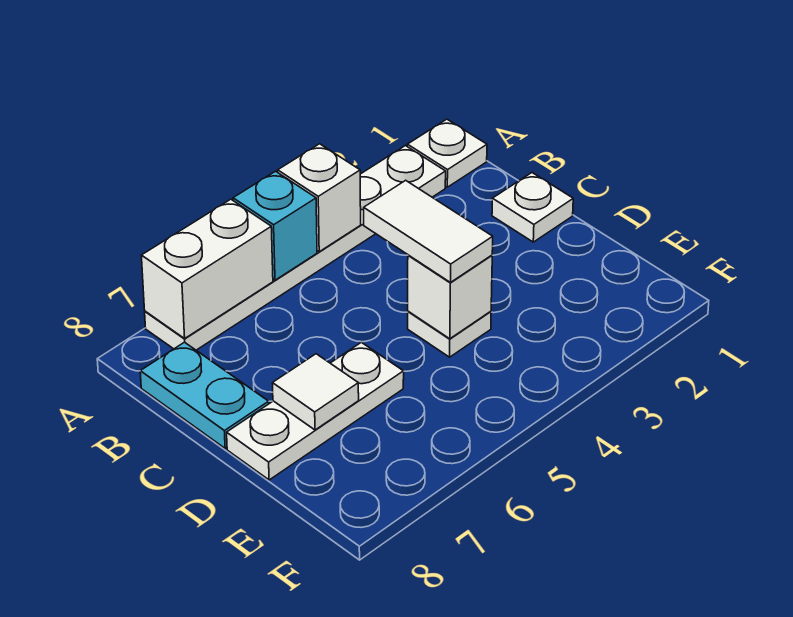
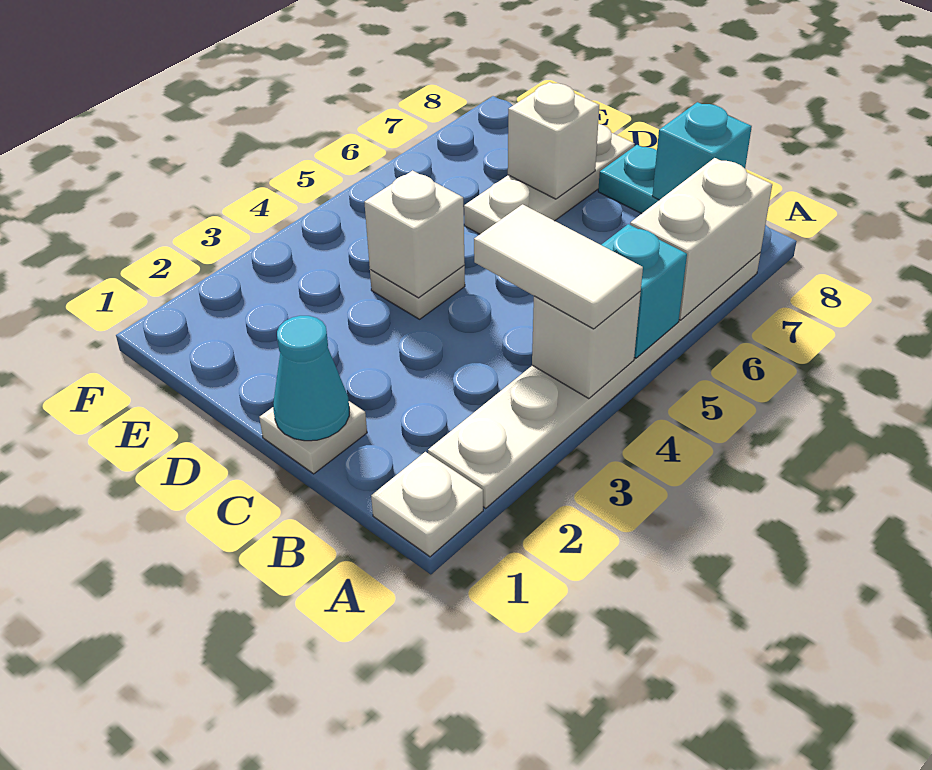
none -> cyan 1x1 brick [652,102,752,200]
none -> cyan 1x1 cone [273,316,349,441]
white 1x2 tile [364,180,493,282] -> white 1x2 tile moved to [474,204,643,329]
white 1x1 tile [272,354,359,430] -> white 1x1 brick [508,82,599,199]

